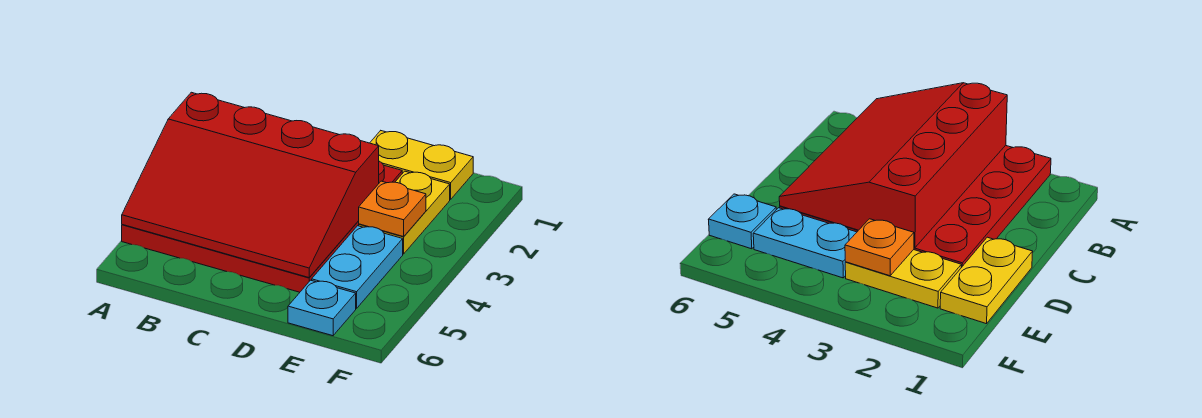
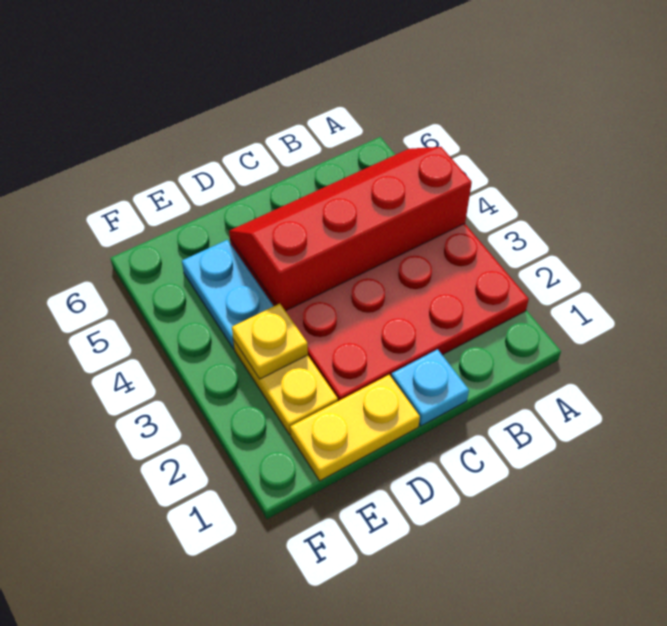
red 3x4 slope [122,92,379,278] -> red 2x4 slope [229,147,472,311]
orange 1x1 plate [359,181,426,237] -> yellow 1x1 plate [232,304,308,379]
cyan 1x1 plate [288,280,356,336] -> cyan 1x1 plate moved to [391,349,469,426]

